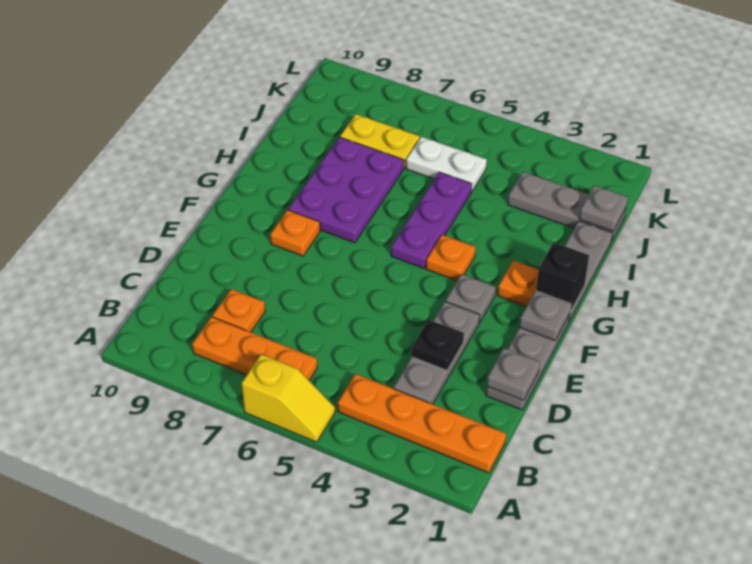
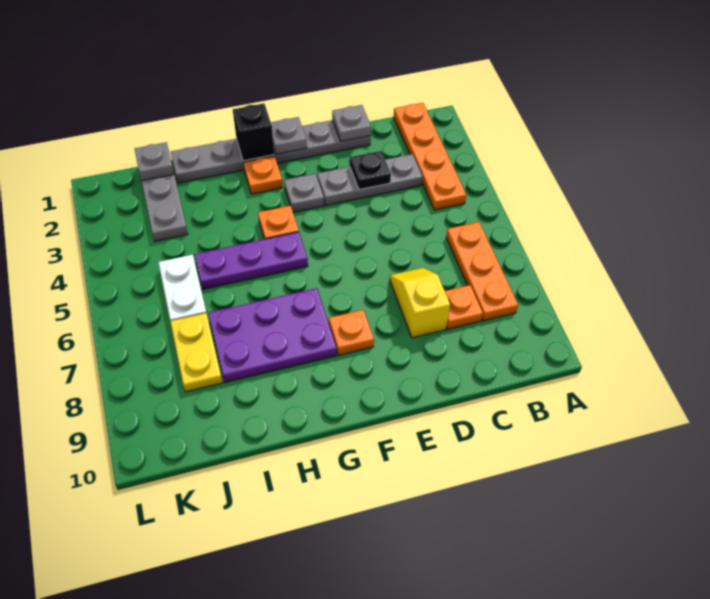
yellow 1x2 slope [241,354,335,442] -> yellow 1x2 slope moved to [390,268,450,338]

